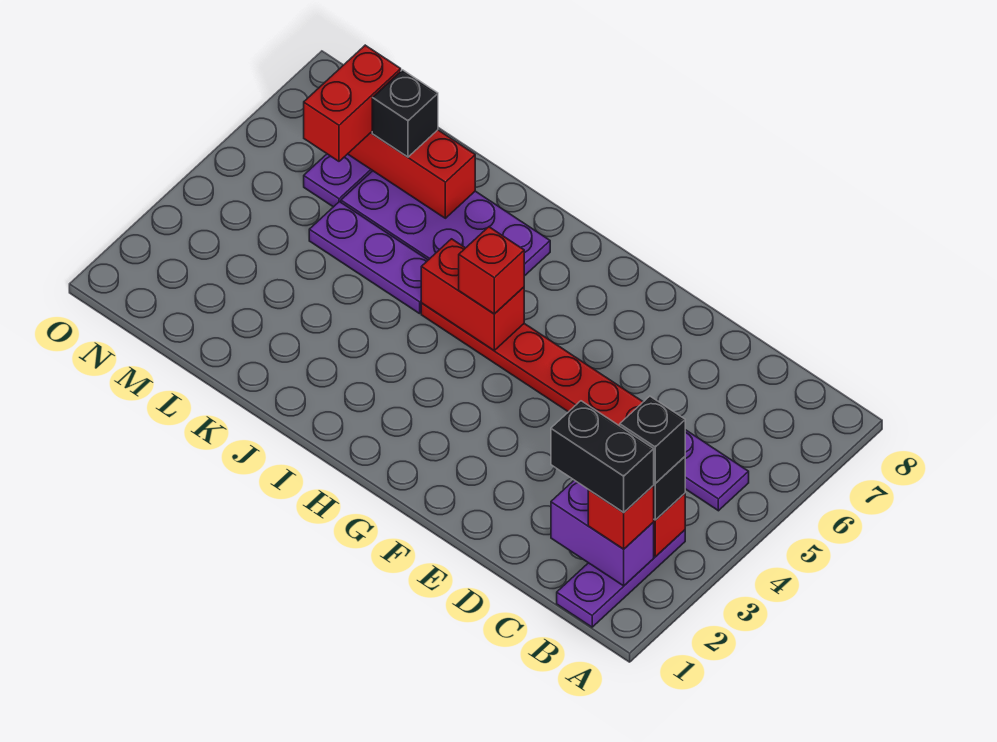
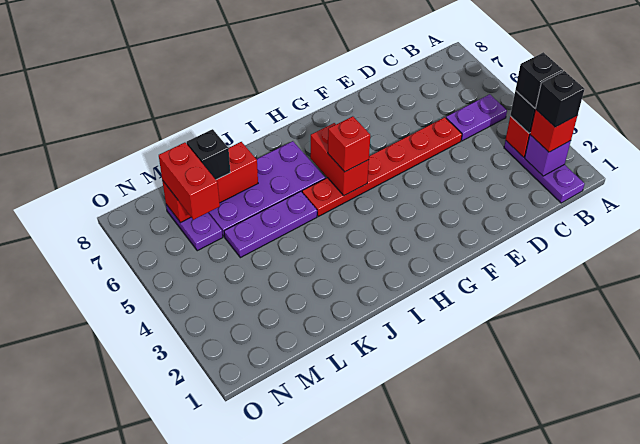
purple 1x2 brick [551,480,654,586] -> purple 1x1 brick [525,135,571,176]
black 1x2 brick [551,401,654,513] -> black 1x1 brick [536,71,584,127]
red 1x2 brick [421,239,524,350] -> red 1x2 brick turned to [310,123,369,196]

